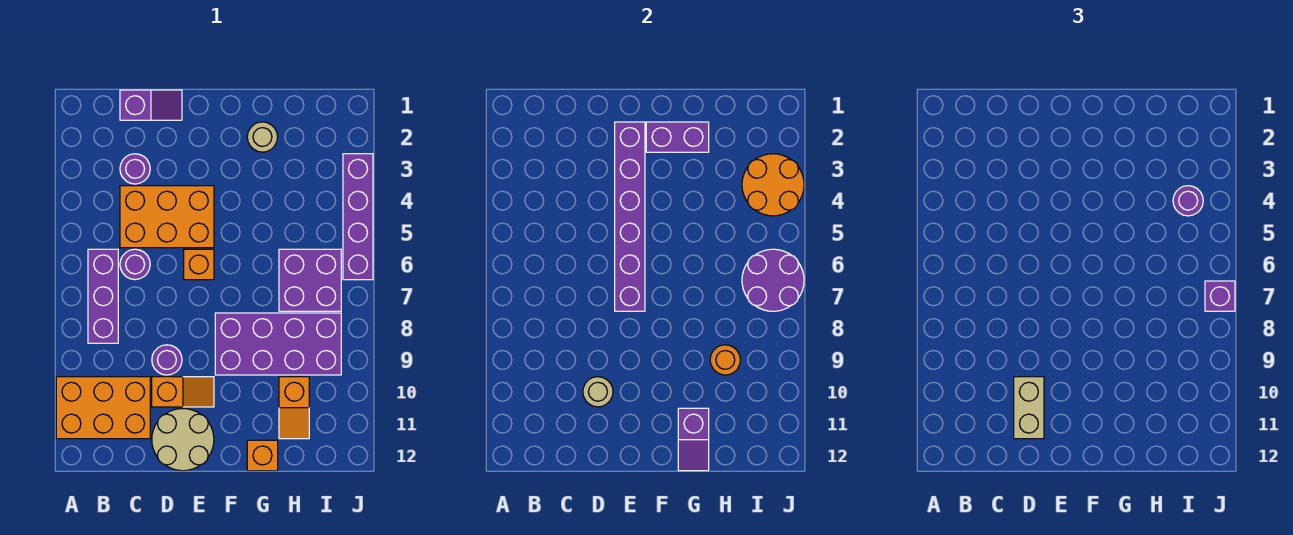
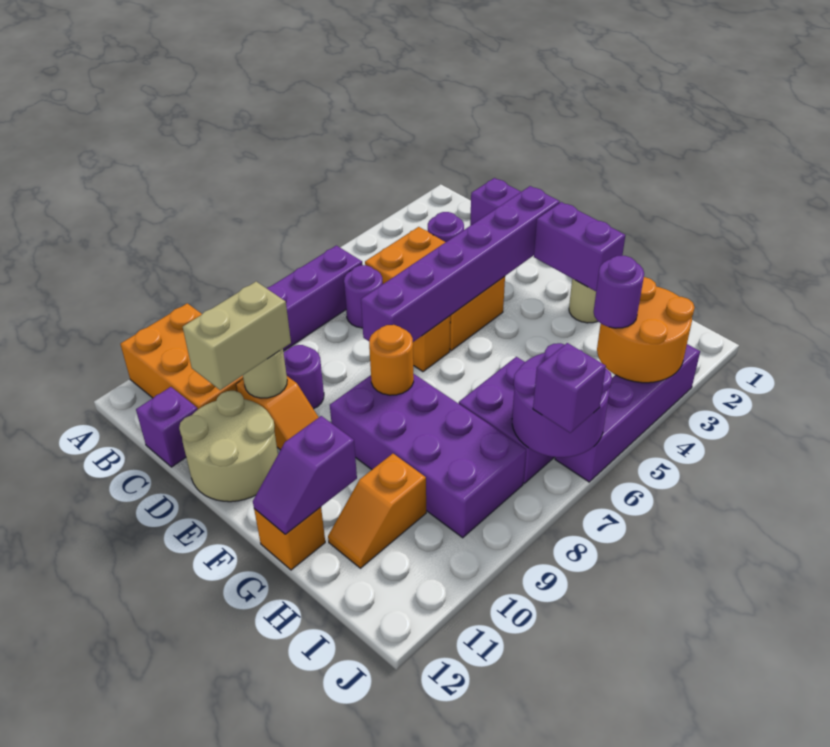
none -> purple 1x1 brick [136,387,198,467]
orange 1x1 round brick [710,345,740,375] -> orange 1x1 round brick moved to [369,325,414,395]

